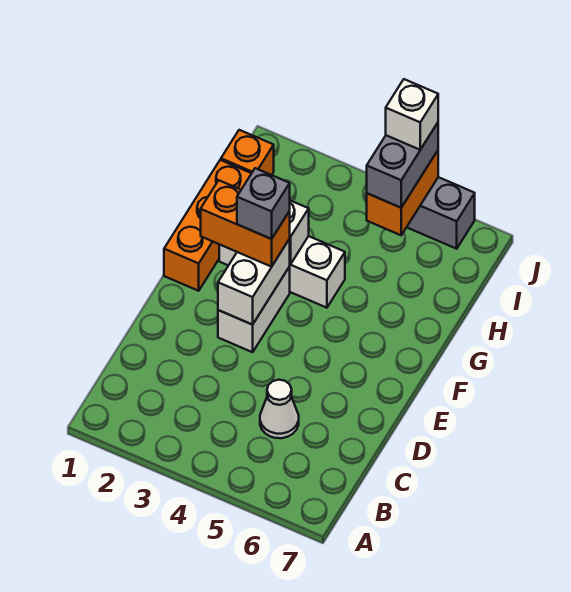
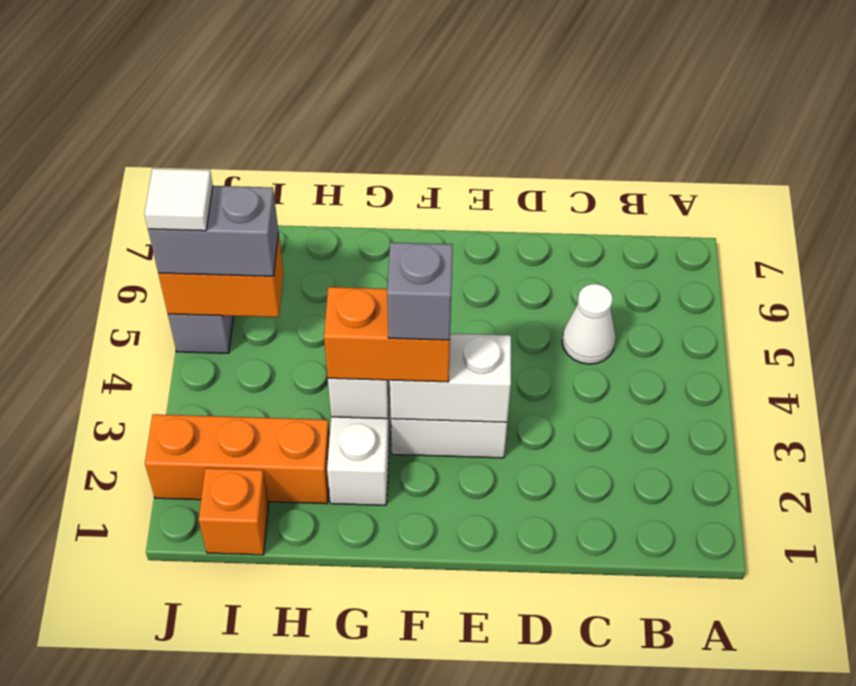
orange 1x3 brick [164,160,252,291] -> orange 1x3 brick moved to [145,414,330,504]
orange 1x2 brick [201,180,290,267] -> orange 1x2 brick turned to [324,287,450,382]
white 1x1 brick [386,79,438,150] -> white 1x1 tile [144,168,213,231]

